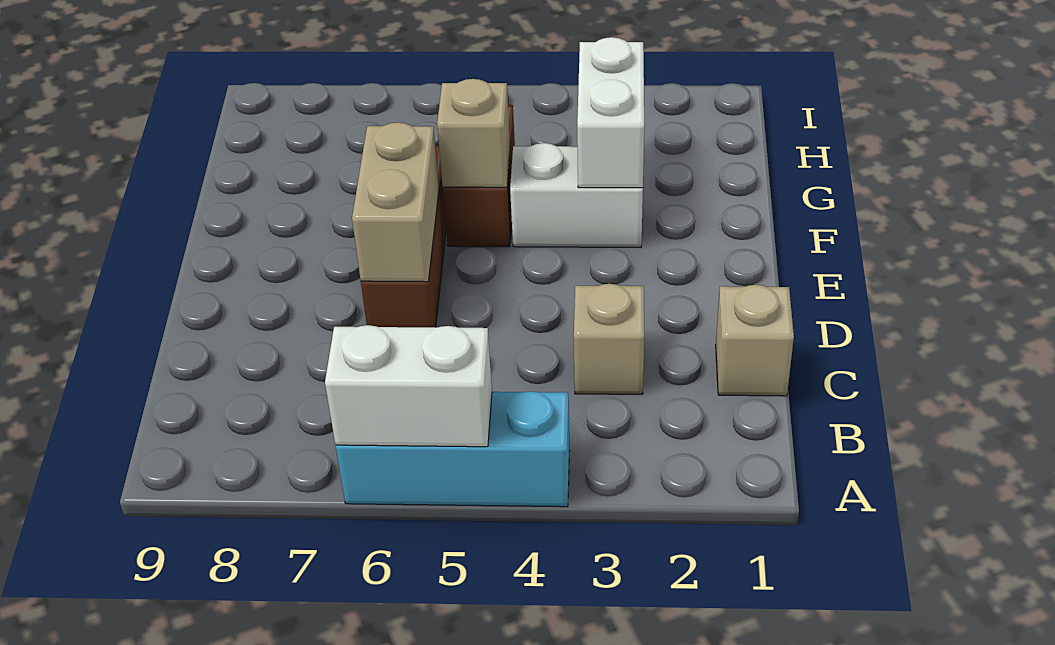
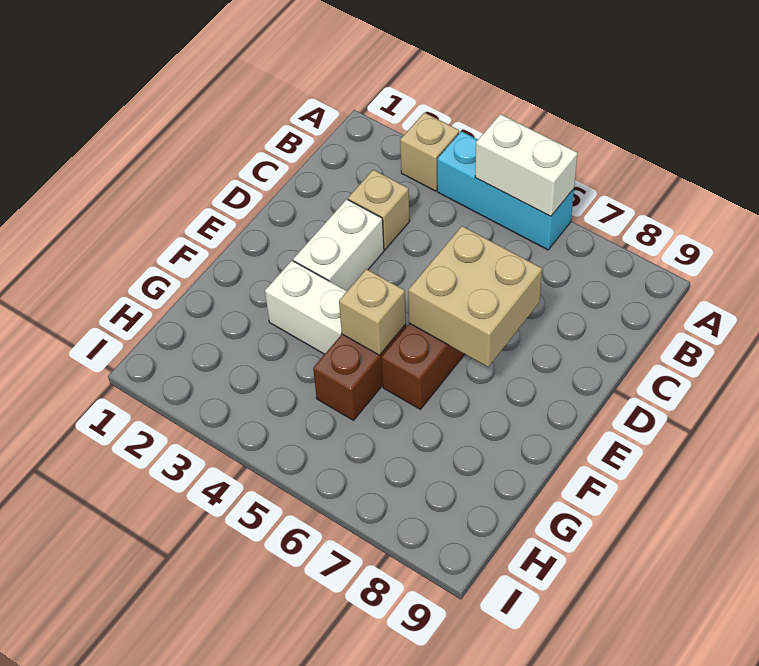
tan 1x1 brick [716,285,794,396] -> tan 1x1 brick moved to [400,113,459,191]
tan 1x2 brick [352,122,439,282] -> tan 2x2 brick [408,226,542,367]
white 1x2 brick [577,37,644,188] -> white 1x2 brick moved to [293,199,384,291]

